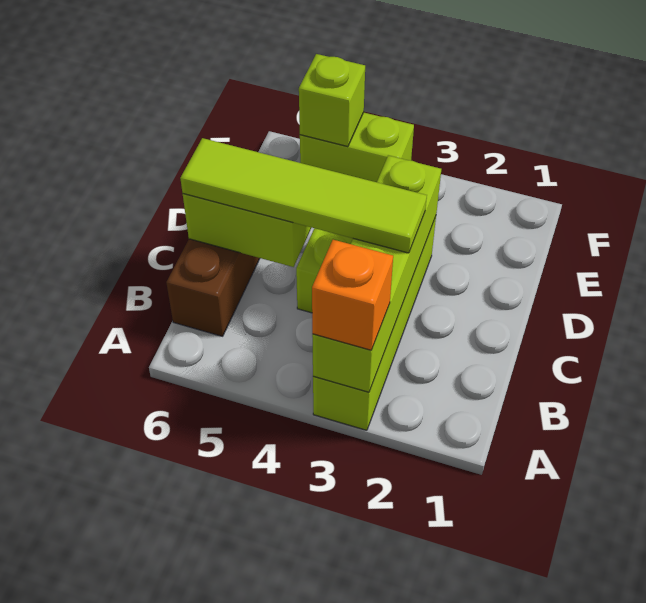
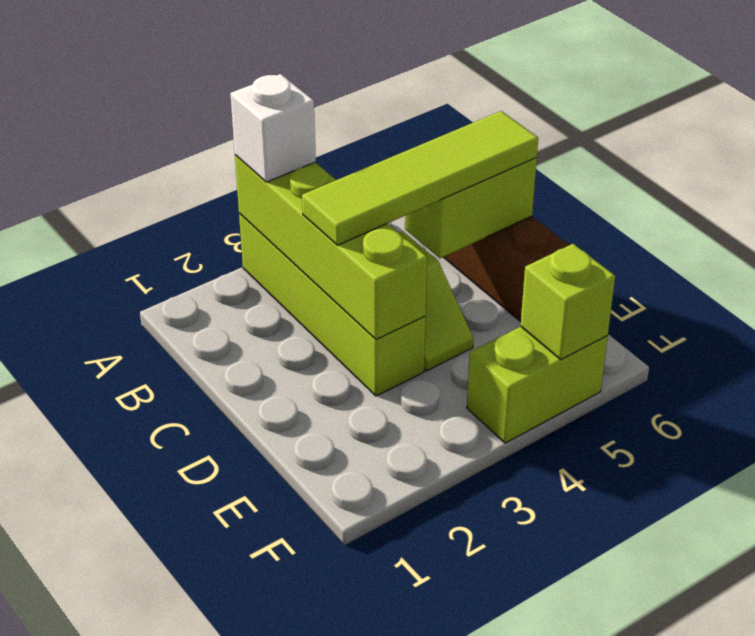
orange 1x1 brick [312,240,393,350] -> white 1x1 brick [230,74,316,182]

